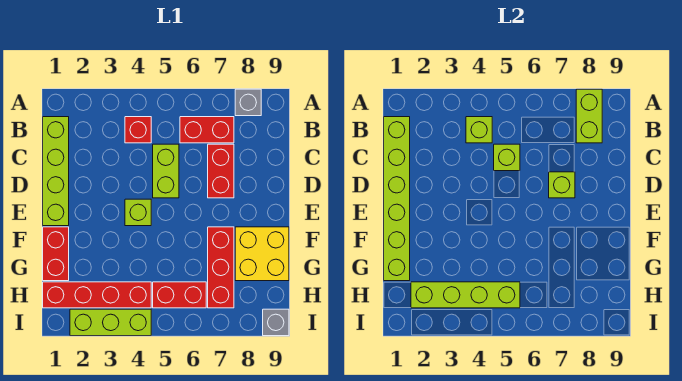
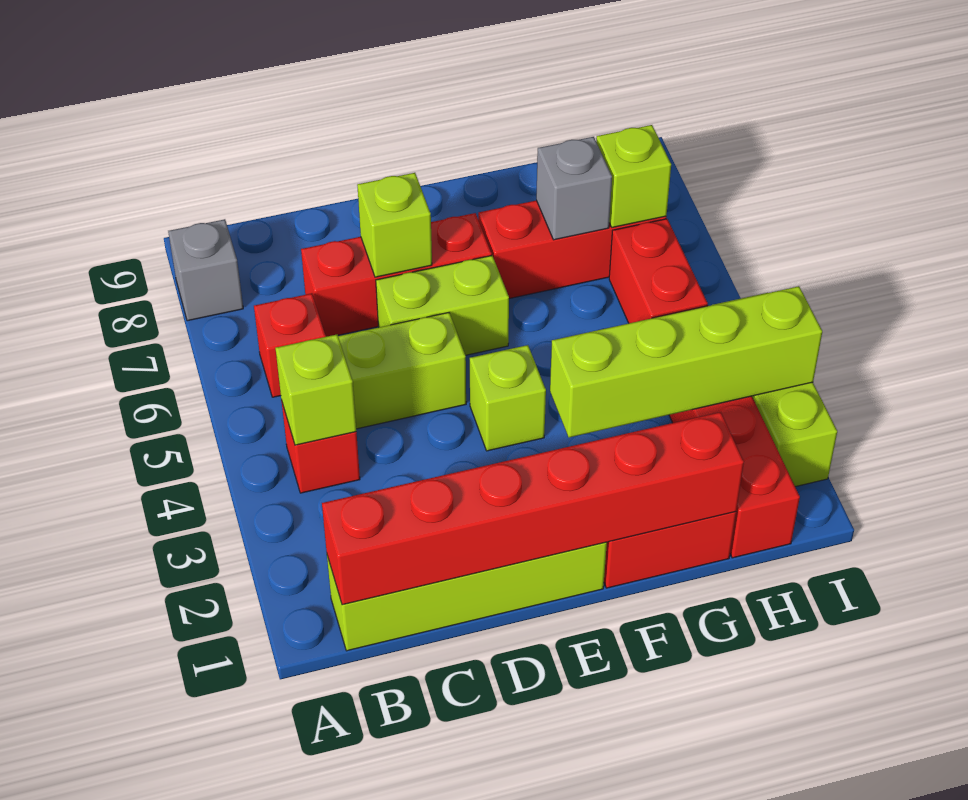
lime 1x2 brick [576,89,602,143] -> lime 1x2 brick moved to [376,256,509,355]
lime 1x6 brick [384,117,410,281] -> red 1x6 brick [322,412,744,605]
red 1x2 brick [180,117,234,143] -> red 1x1 brick [254,293,326,397]
lime 1x1 brick [494,144,520,171] -> lime 1x1 brick moved to [596,125,671,227]
red 1x2 brick [208,144,234,198] -> red 1x3 brick [301,213,492,337]
yellow 2x2 brick [235,227,289,281] -> none
lime 1x4 brick [411,282,520,308] -> lime 1x4 brick turned to [550,286,822,437]
grey 1x1 brick [263,309,289,336] -> grey 1x1 brick moved to [536,137,612,240]

